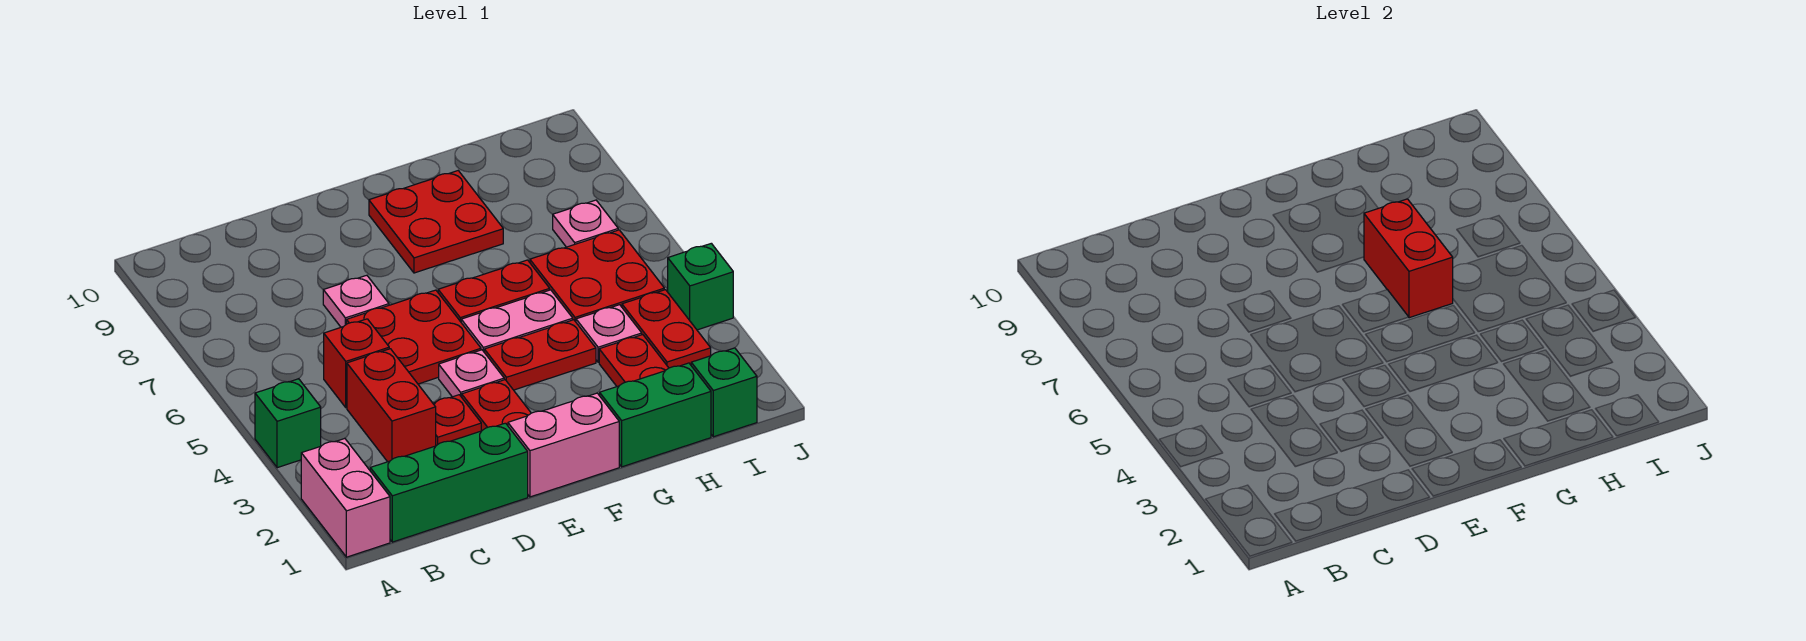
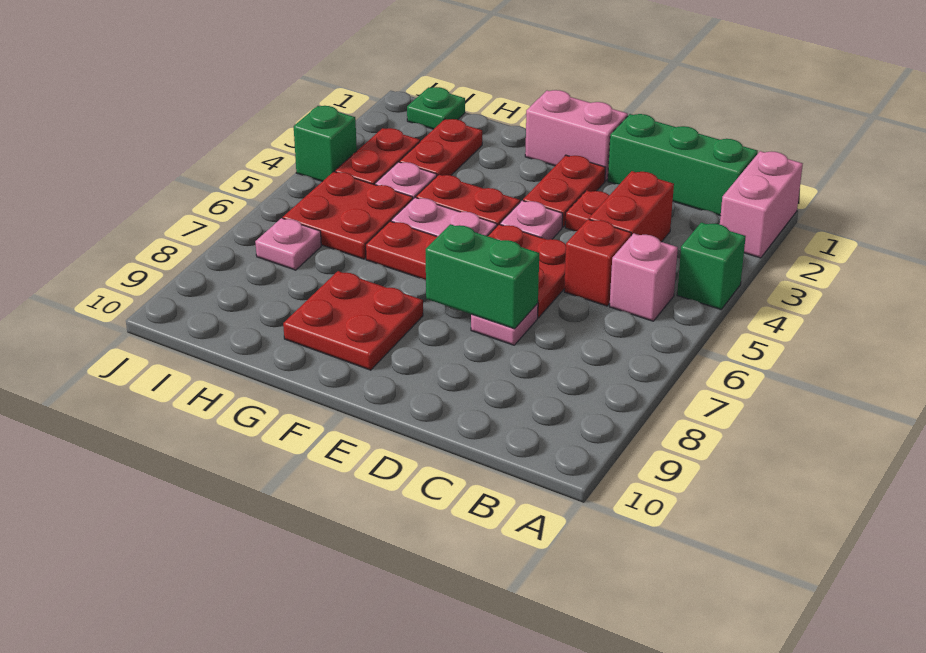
none -> pink 1x1 brick [610,233,678,321]
green 1x2 brick [600,363,711,467] -> green 1x2 brick moved to [426,224,539,329]
red 1x2 brick [1364,199,1453,318] -> none
green 1x1 brick [691,348,757,437] -> green 1x1 plate [407,87,465,129]

